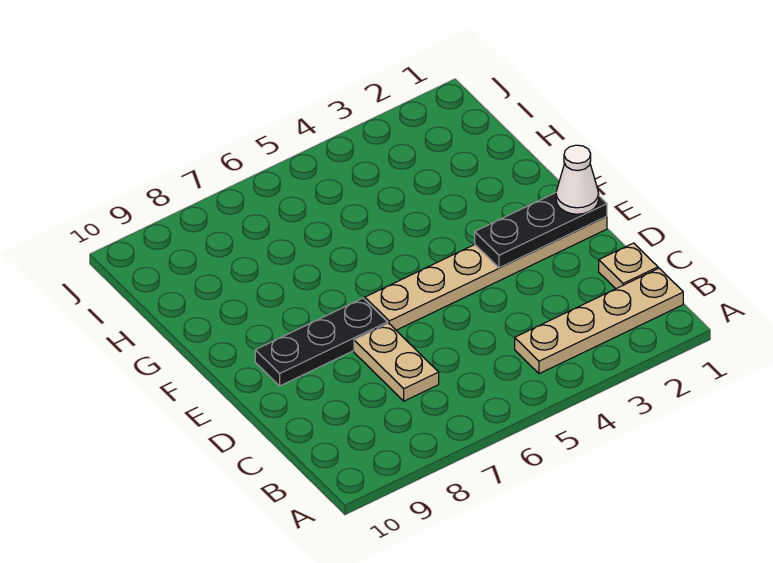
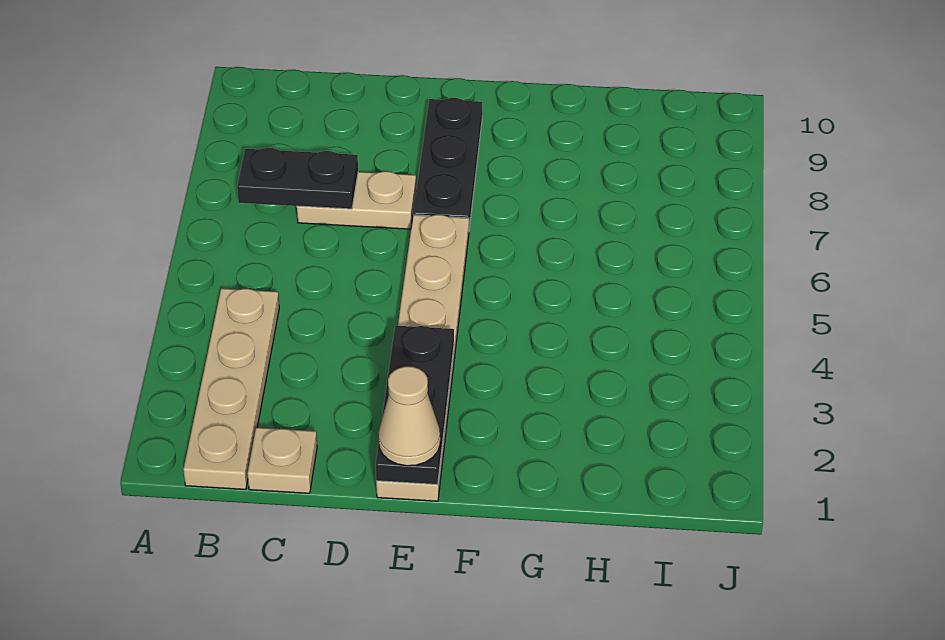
none -> black 1x2 plate [237,148,358,209]
white 1x1 cone [556,145,599,214] -> tan 1x1 cone [378,366,440,466]

